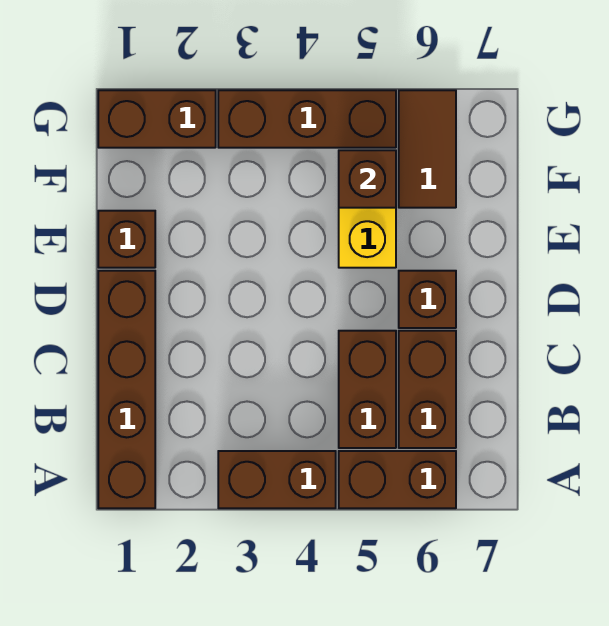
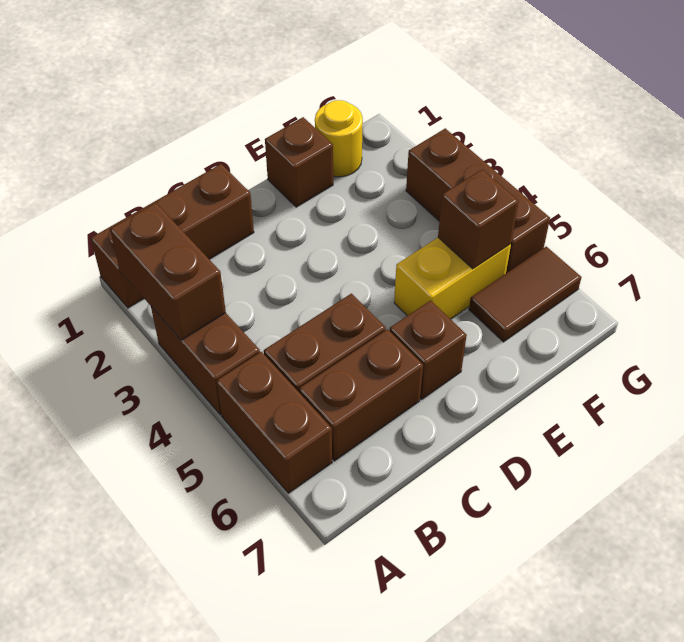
brown 1x4 brick [98,271,155,508] -> brown 1x3 brick [91,164,254,308]
none -> yellow 1x1 round brick [315,100,363,177]
brown 1x2 brick [98,90,216,148] -> brown 1x2 brick moved to [110,203,226,340]

